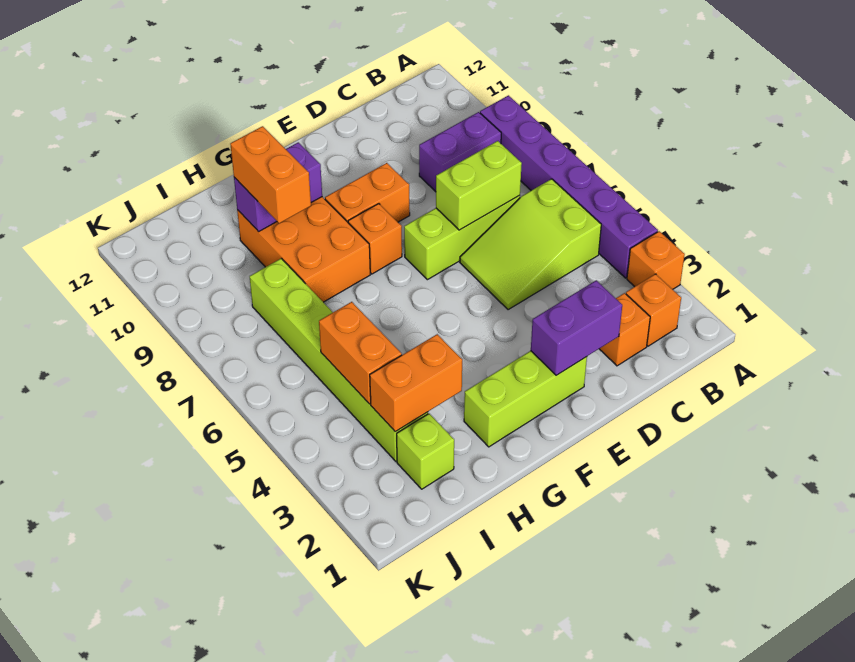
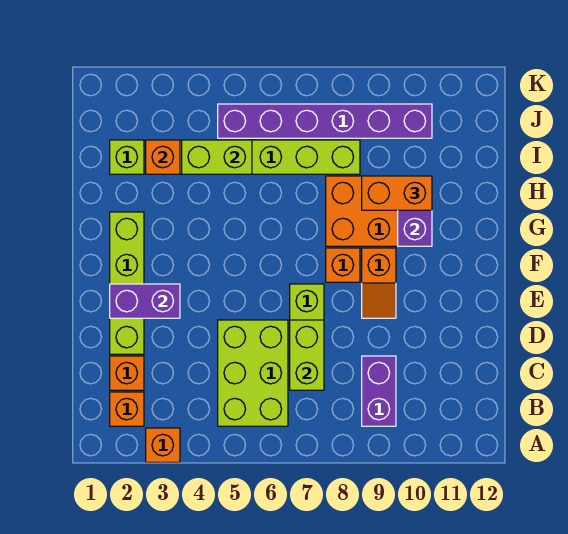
purple 1x6 brick [480,95,658,278] -> purple 1x6 brick moved to [218,104,432,138]
lime 2x3 slope [460,179,601,310] -> lime 2x3 brick [218,320,288,426]
purple 1x2 brick [531,280,622,375] -> purple 1x2 brick turned to [110,284,180,318]
lime 1x3 brick [464,351,587,447] -> lime 1x4 brick [110,212,144,354]
orange 1x2 brick [325,163,410,222] -> orange 1x2 slope [362,248,396,318]
orange 1x2 brick [370,334,462,432] -> orange 1x1 brick [146,140,180,174]
orange 1x2 brick [319,302,402,404] -> lime 1x2 brick [182,140,252,174]

